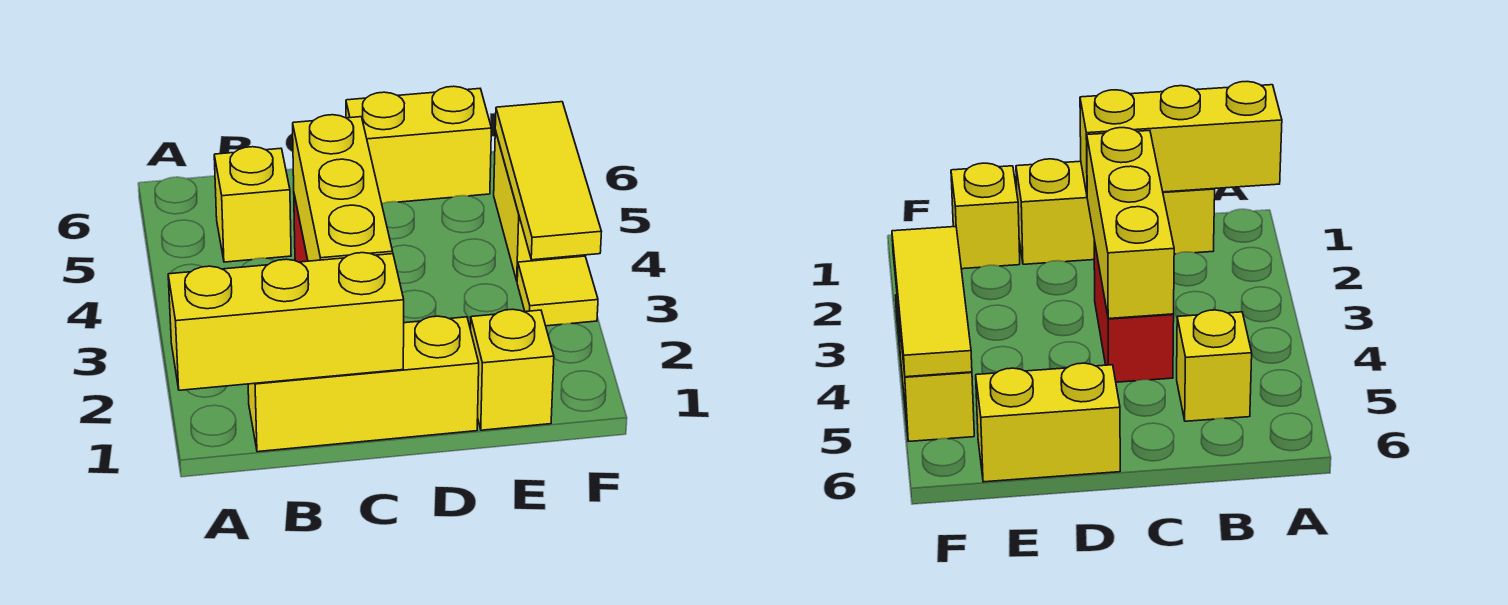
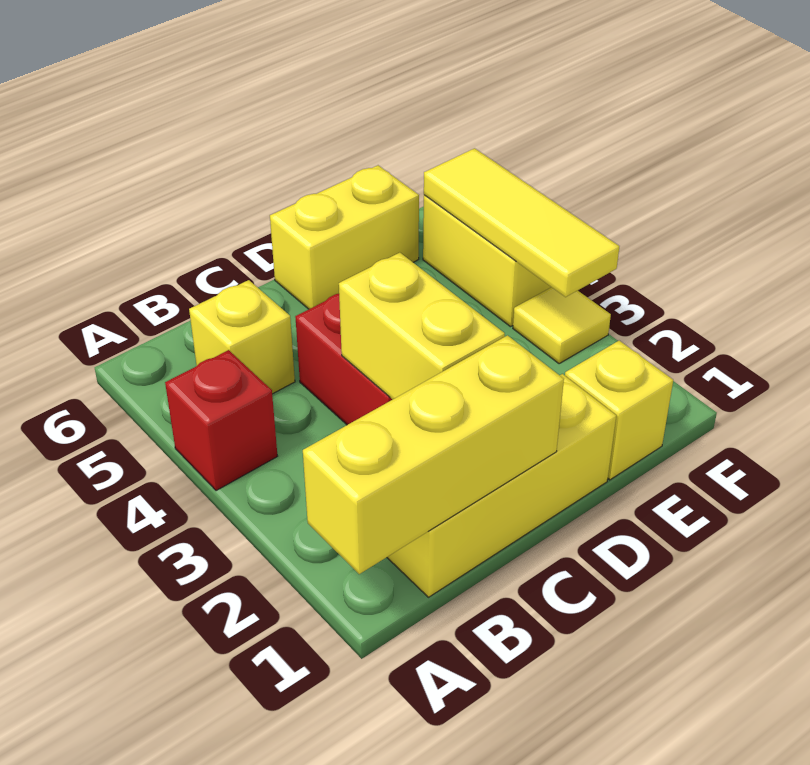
none -> red 1x1 brick [165,350,277,491]
yellow 1x3 brick [293,115,393,261] -> yellow 1x2 brick [339,253,505,399]

